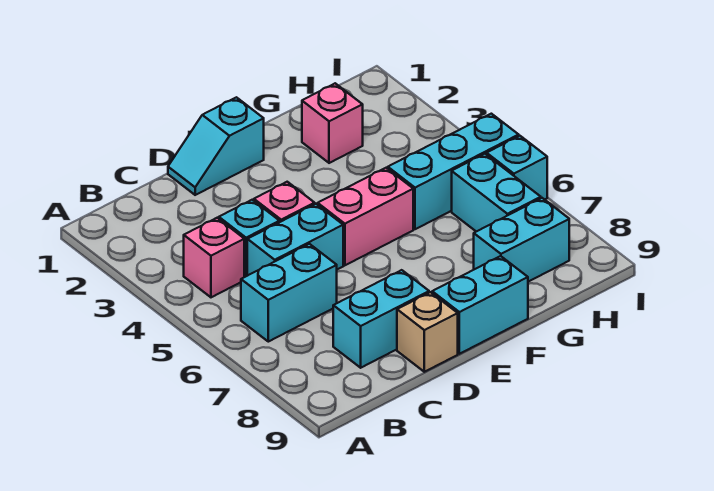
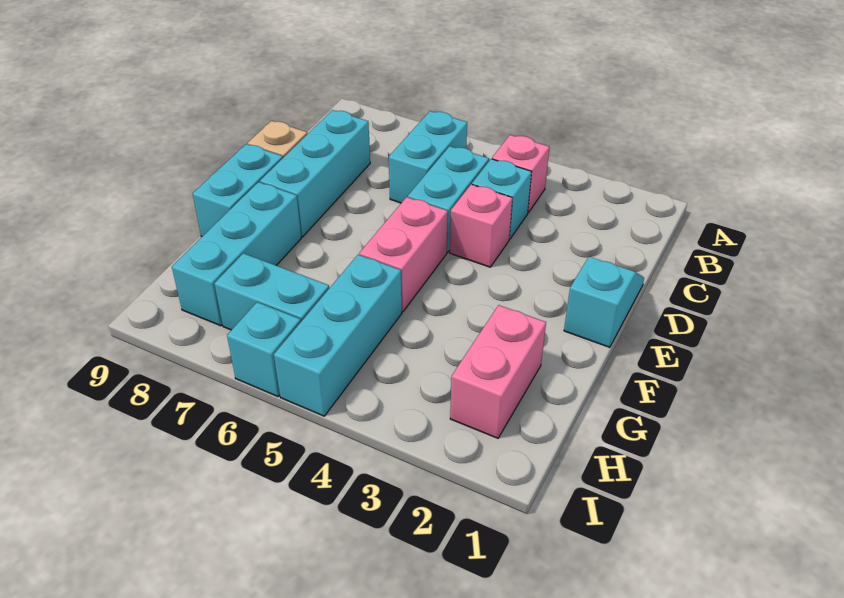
cyan 1x2 brick [333,270,429,368] -> cyan 1x3 brick [260,110,370,237]
pink 1x1 brick [302,83,363,163] -> pink 1x2 brick [450,305,546,438]
cyan 1x2 brick [474,198,569,282] -> cyan 1x3 brick [172,182,301,326]

